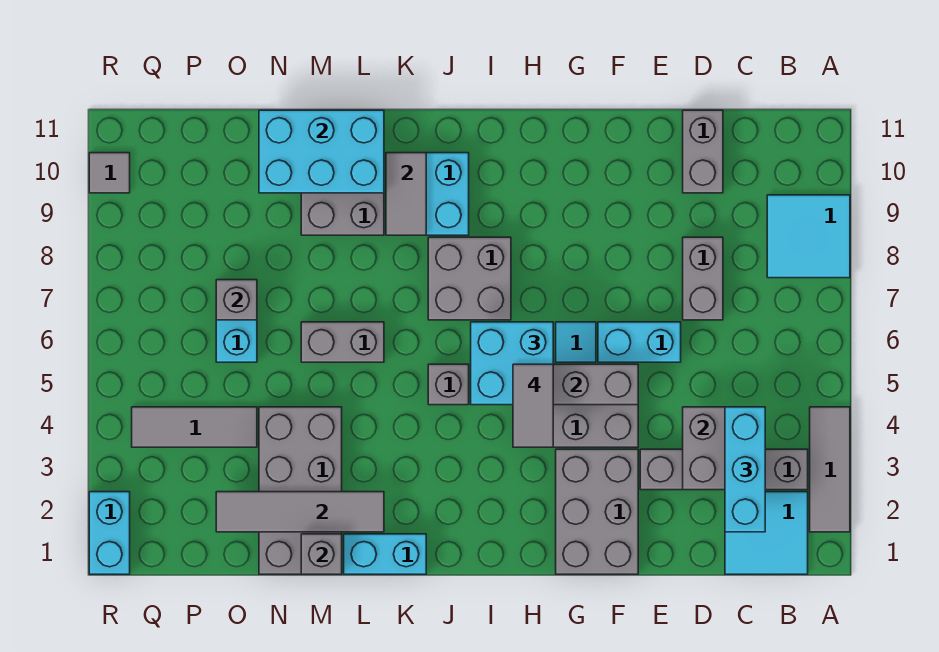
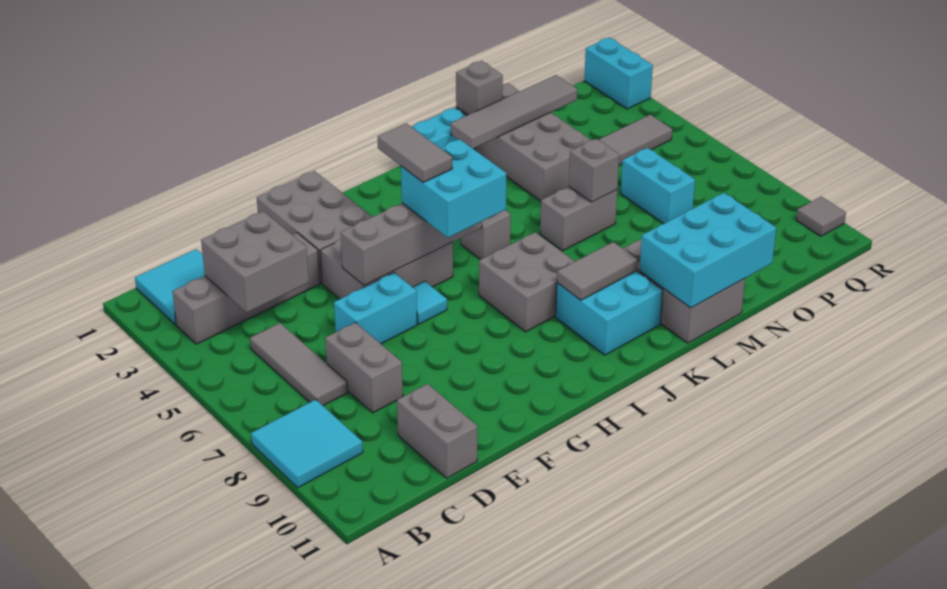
grey 1x3 tile [810,407,850,532] -> grey 1x3 tile moved to [250,323,348,406]
cyan 1x3 brick [725,407,765,532] -> none
grey 1x2 tile [386,153,426,235] -> grey 1x2 tile turned to [557,242,638,300]
grey 1x1 brick [216,280,257,320] -> grey 1x1 brick moved to [569,139,619,202]

